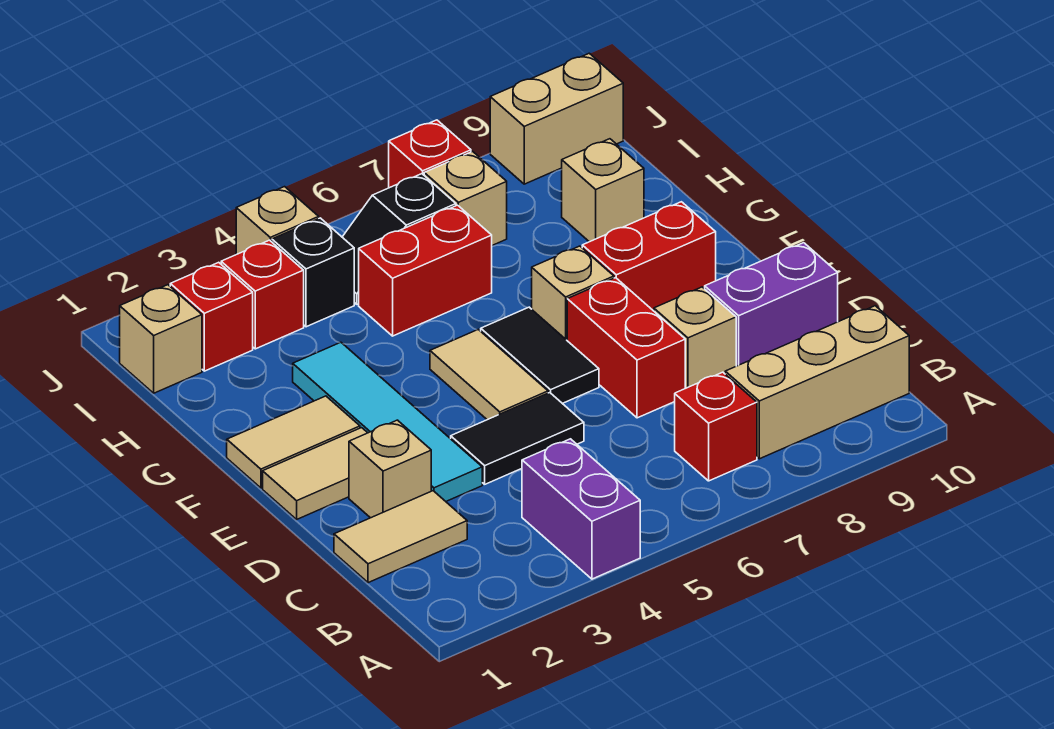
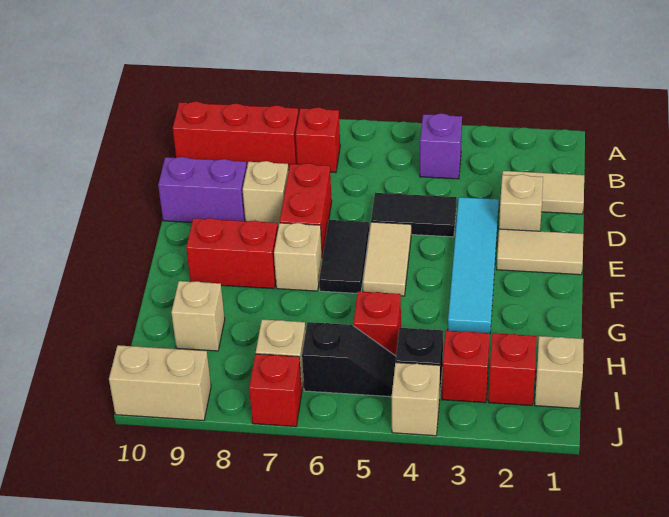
purple 1x2 brick [522,439,640,579] -> purple 1x1 brick [420,113,462,179]
tan 1x3 brick [725,306,909,459] -> red 1x3 brick [173,102,299,170]
tan 1x2 tile [227,396,360,488] -> none
red 1x2 brick [359,205,492,336] -> red 1x1 brick [353,291,401,356]

